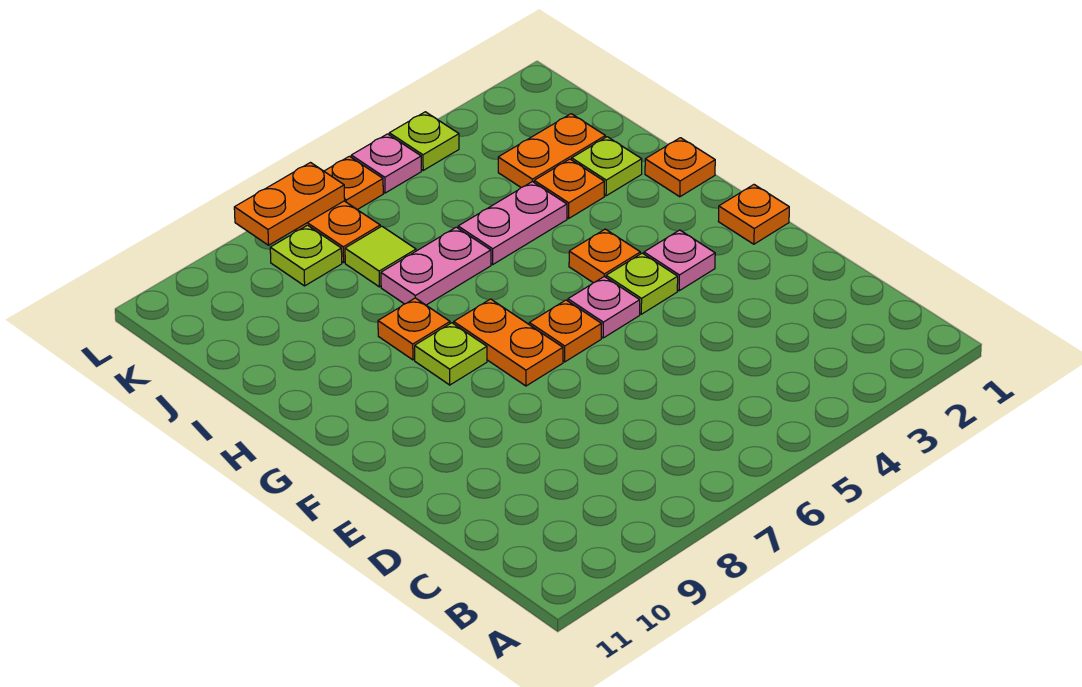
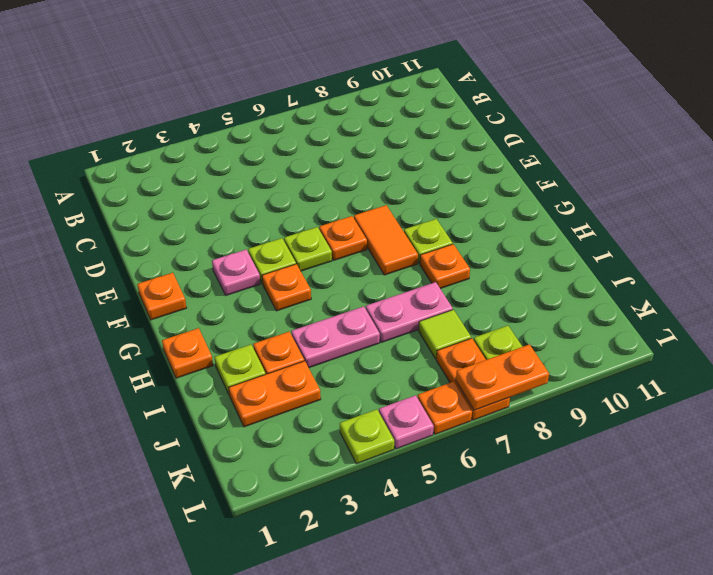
pink 1x1 plate [568,277,640,338] -> lime 1x1 plate [284,227,332,271]
orange 1x2 plate [453,299,563,386] -> orange 1x2 tile [354,205,418,275]

